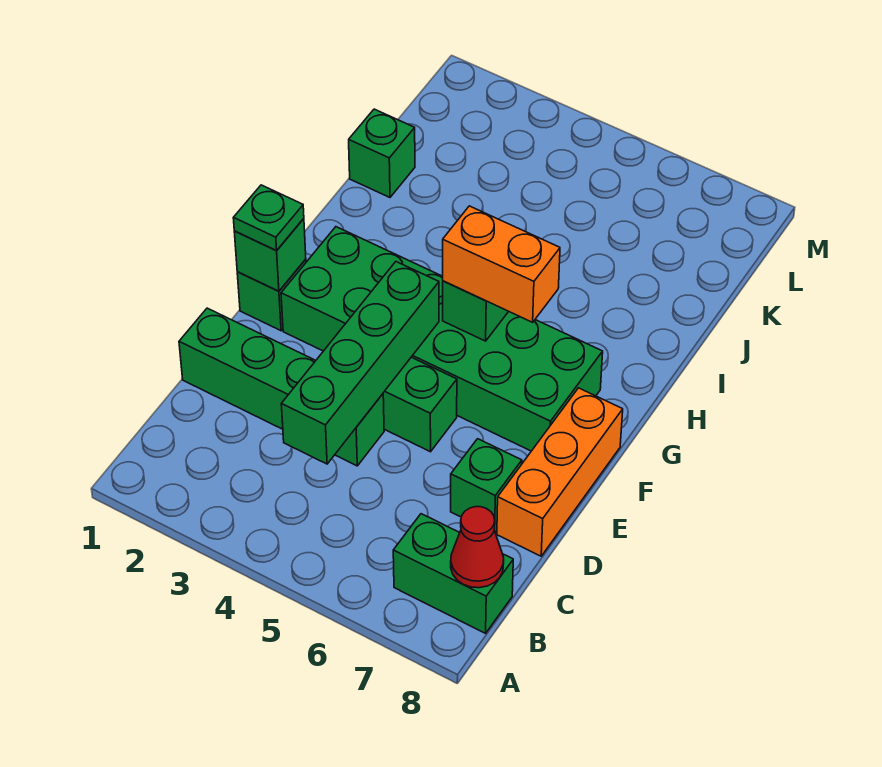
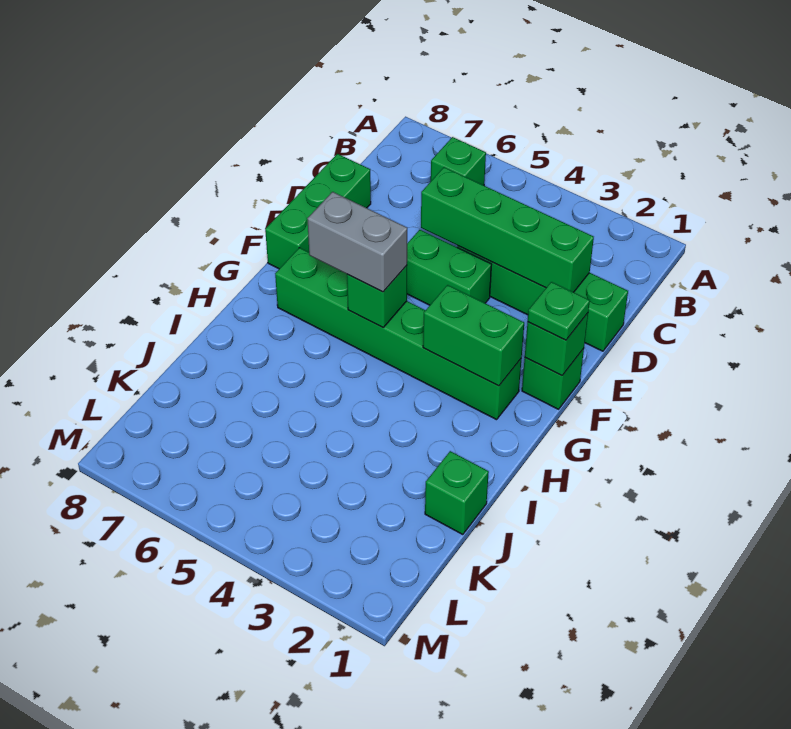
green 1x2 brick [393,514,513,633] -> green 1x2 brick moved to [423,285,524,386]
red 1x1 cone [451,507,504,588] -> none
green 1x4 brick [281,262,439,464] -> green 1x4 brick turned to [421,167,594,292]
green 1x1 brick [451,439,522,532] -> green 1x1 brick moved to [431,137,486,185]
orange 1x3 brick [497,388,623,556] -> green 1x3 brick [265,154,371,269]
green 2x6 brick [281,227,603,451] -> green 1x6 brick [275,248,522,420]
orange 1x2 brick [443,206,560,322] -> grey 1x2 brick [307,192,407,292]

